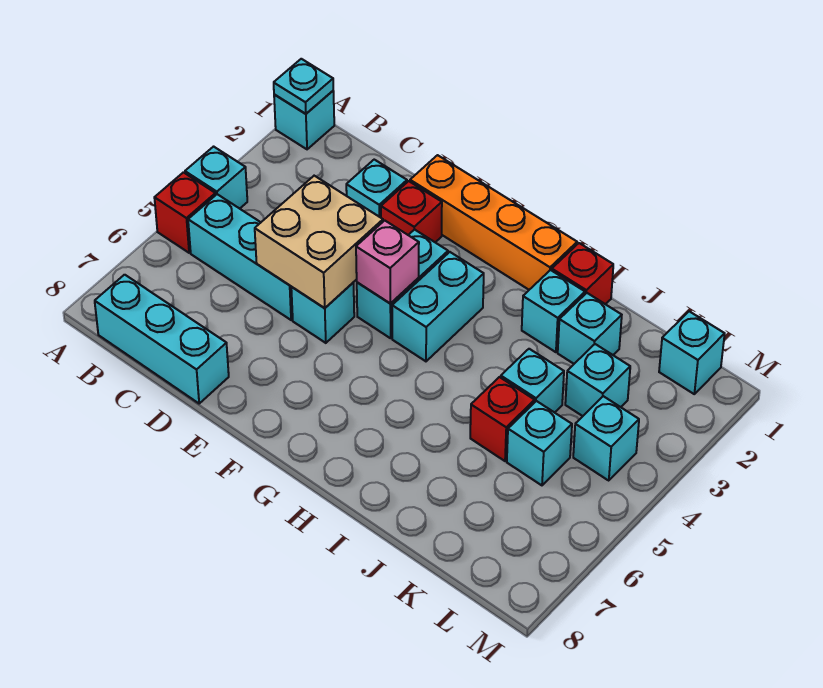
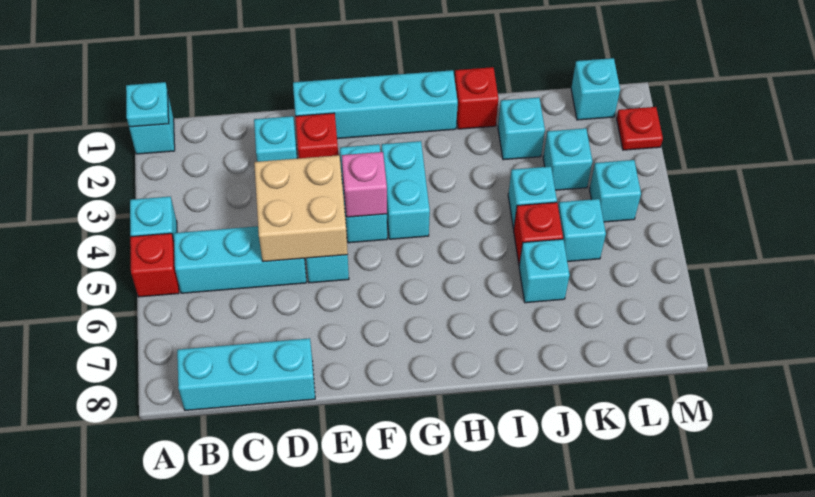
orange 1x4 brick [410,155,577,290] -> cyan 1x4 brick [293,70,458,139]
cyan 1x1 brick [522,270,585,352] -> cyan 1x1 brick moved to [519,239,570,303]
none -> red 1x1 plate [617,107,663,150]

